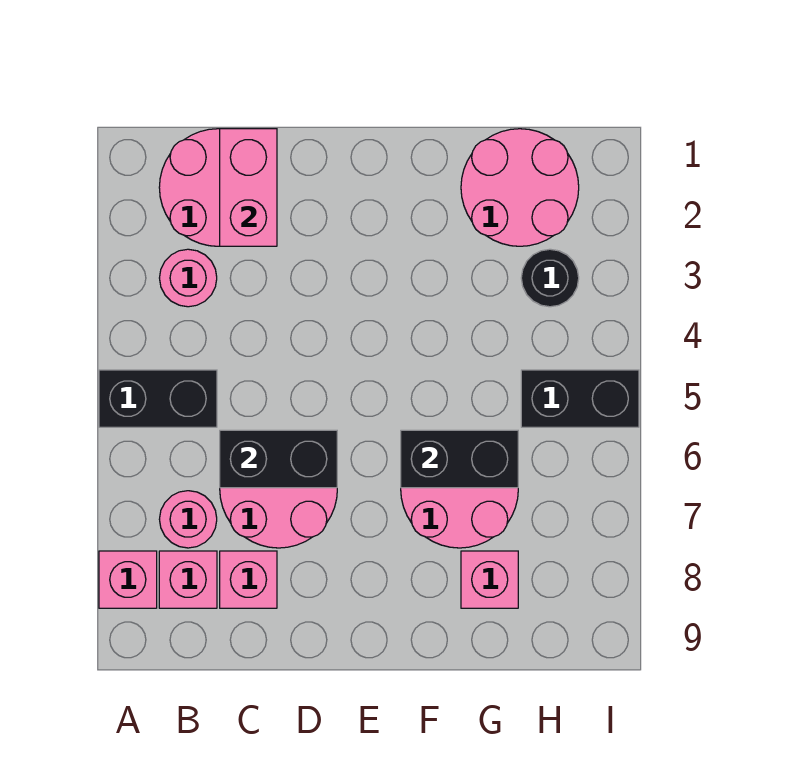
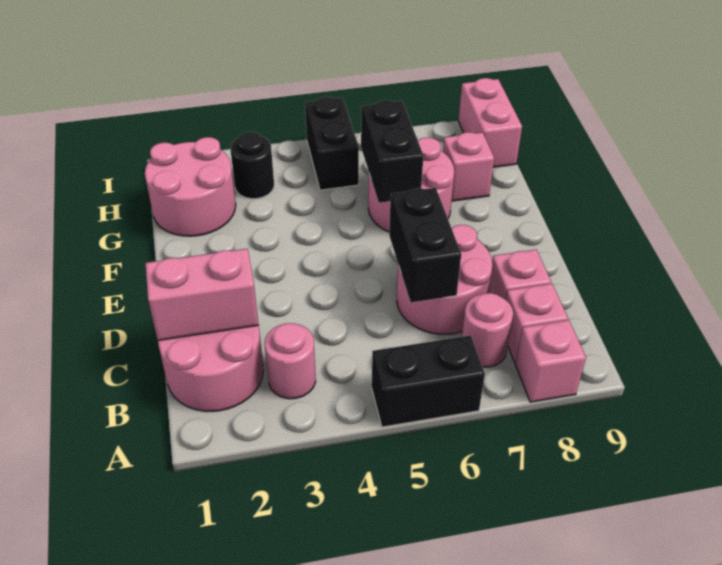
black 1x2 brick [99,370,217,427] -> black 1x2 brick turned to [372,335,485,427]
none -> pink 1x2 brick [458,78,522,167]

